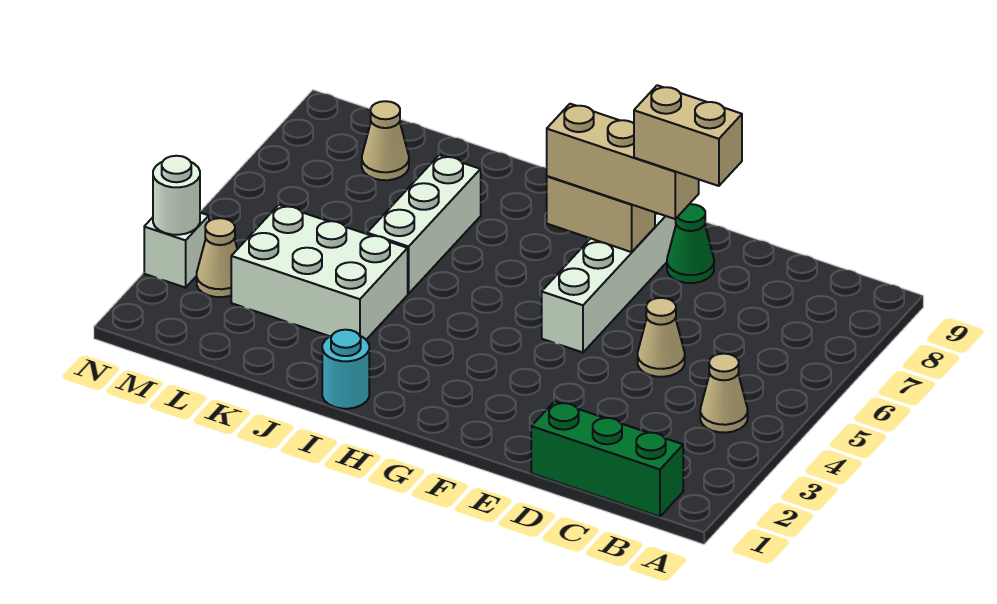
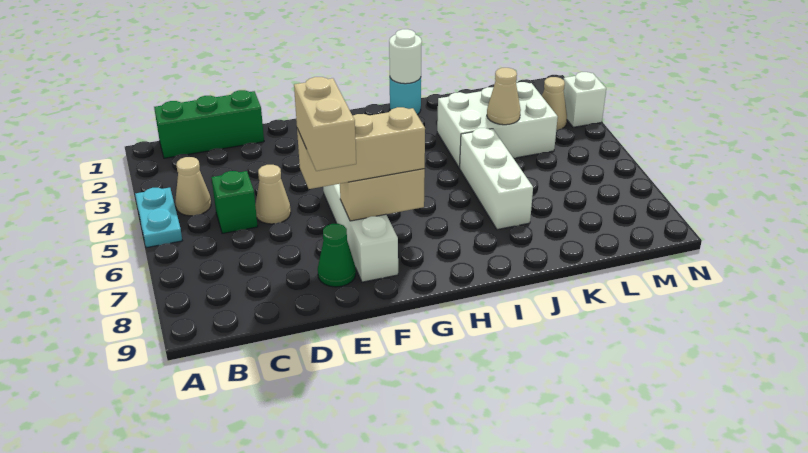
none -> cyan 1x2 plate [135,188,182,248]
none -> green 1x1 brick [211,171,258,234]
tan 1x2 brick [634,85,742,186] -> tan 1x2 brick turned to [294,77,356,171]
tan 1x1 cone [362,101,409,180] -> tan 1x1 cone moved to [487,68,521,125]
white 1x1 round brick [153,156,200,235] -> white 1x1 round brick moved to [389,29,422,84]

